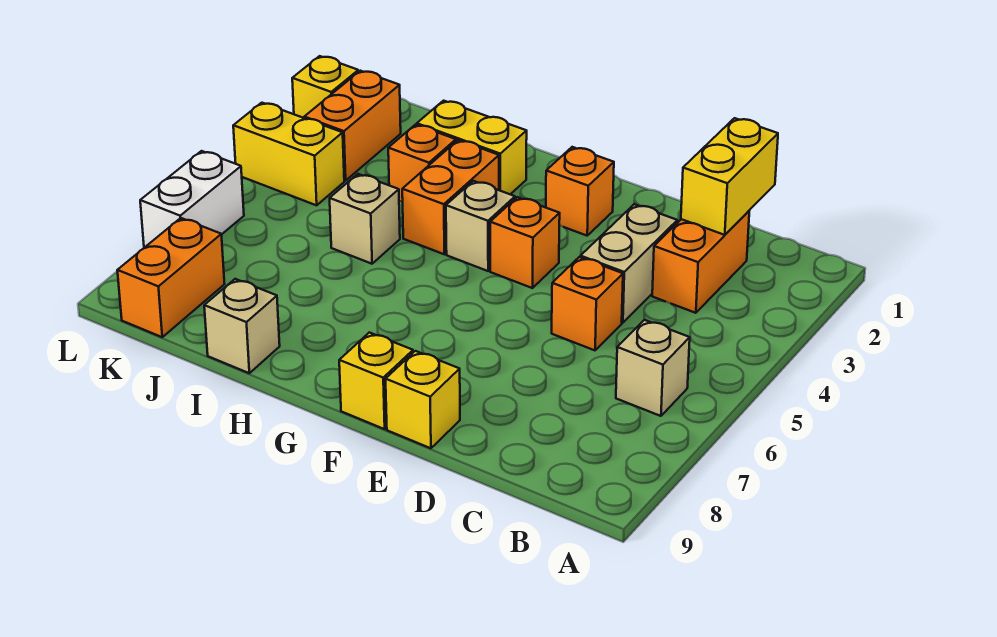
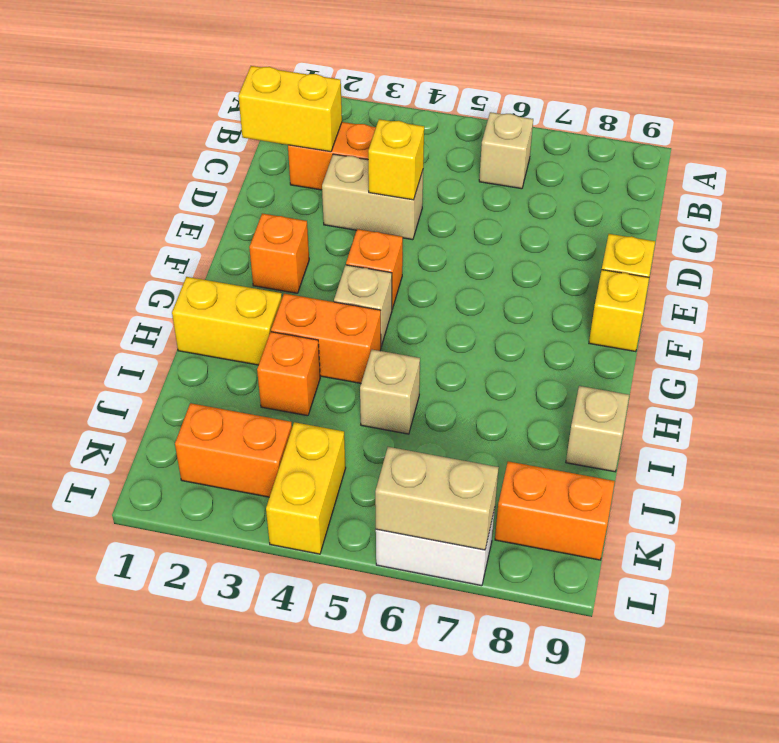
orange 1x1 brick [552,257,623,350] -> none
yellow 1x2 brick [417,101,527,194] -> yellow 1x2 brick turned to [172,277,282,365]
yellow 1x1 brick [292,56,358,118] -> yellow 1x1 brick moved to [368,119,424,200]
none -> tan 1x2 brick [375,447,499,550]

